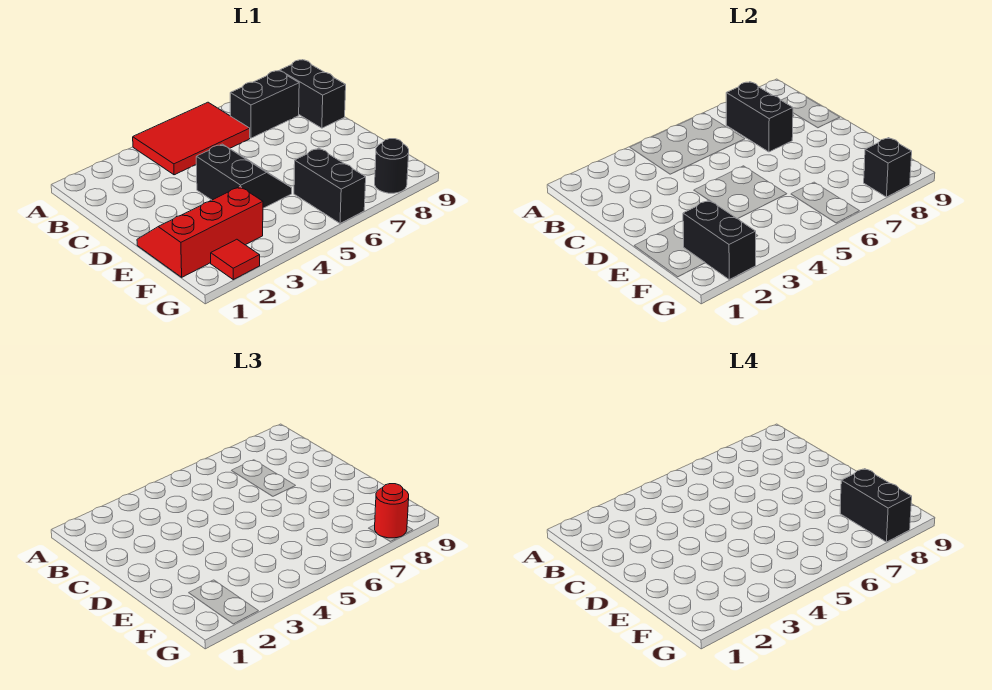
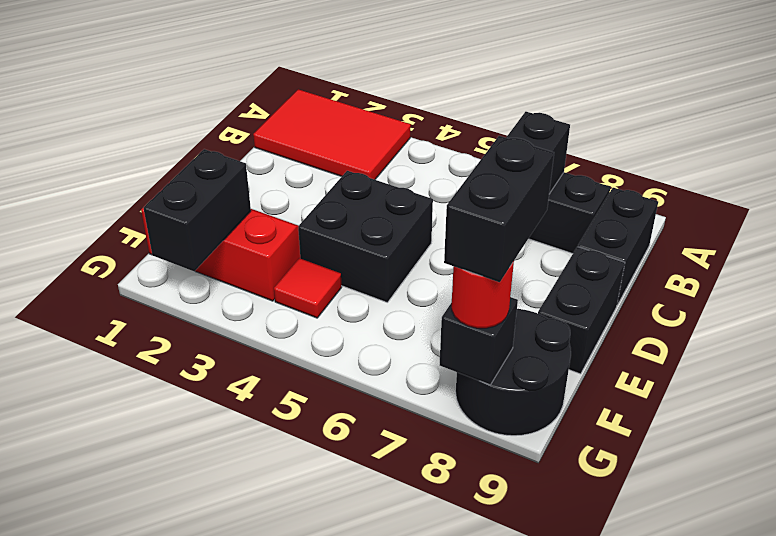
red 2x3 tile [133,102,250,175] -> red 2x3 tile moved to [253,89,411,180]
black 2x2 slope [196,144,292,208] -> black 2x2 brick [298,171,433,303]
black 1x2 brick [294,148,366,223] -> black 1x2 brick moved to [538,247,625,374]
red 1x1 tile [211,239,260,280] -> red 1x1 tile moved to [274,258,342,318]
black 1x1 round brick [375,139,409,193] -> black 2x2 round brick [456,309,571,436]

